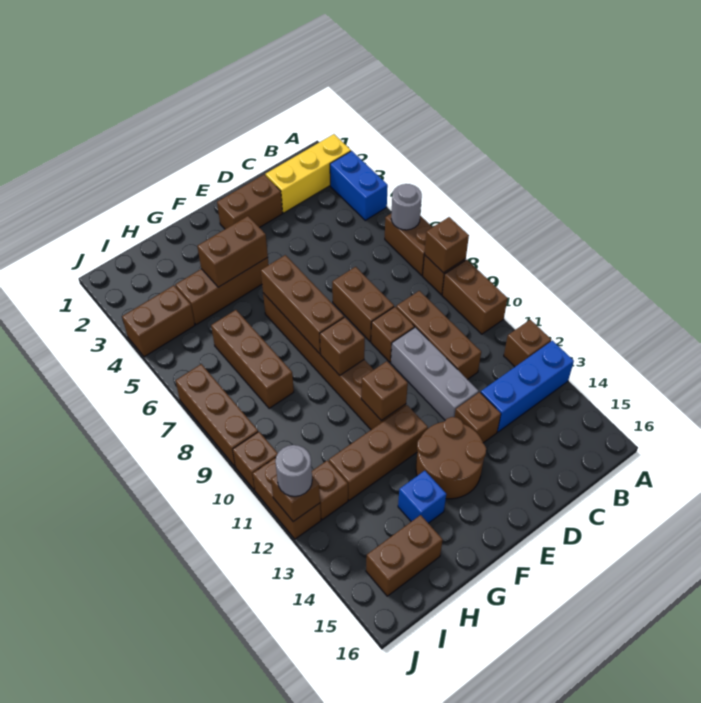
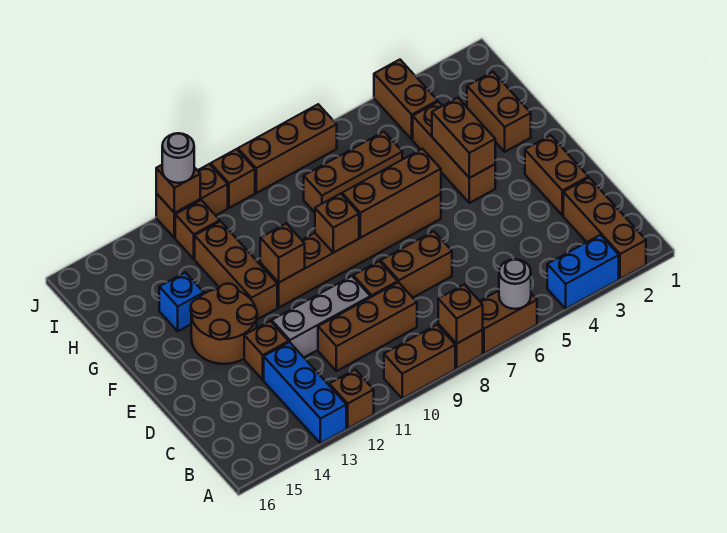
yellow 1x3 brick [265,134,351,213] -> brown 1x3 brick [563,178,646,279]
brown 1x2 brick [366,515,443,596] -> brown 1x2 brick moved to [467,72,531,152]

